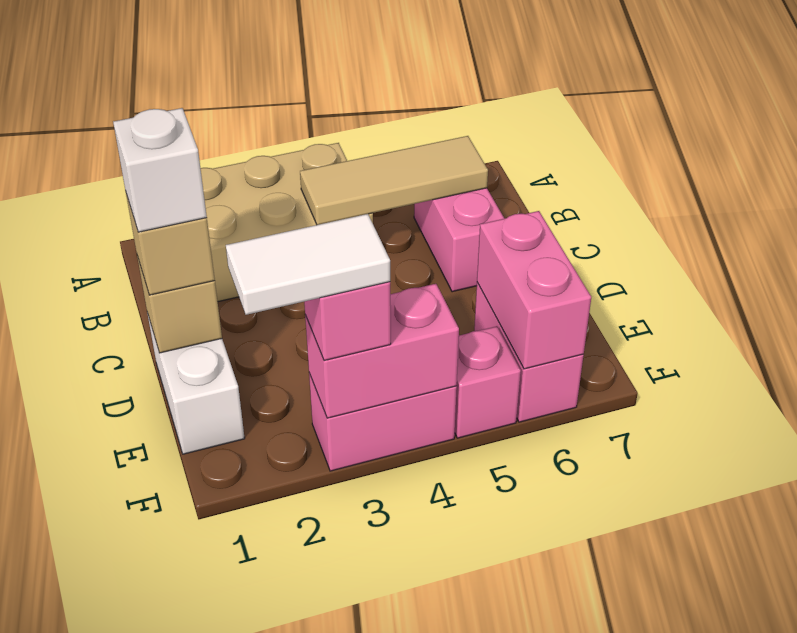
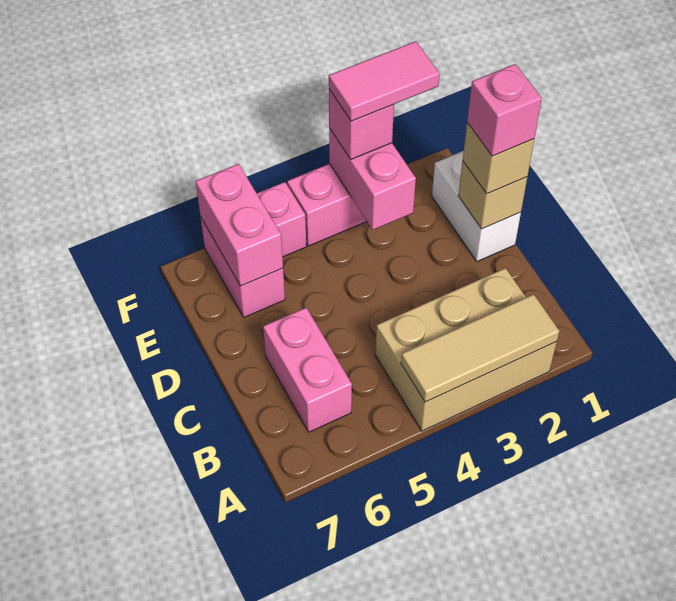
tan 1x3 tile [300,136,488,225] -> tan 1x3 tile moved to [401,294,559,402]
white 1x1 brick [113,108,207,232] -> pink 1x1 brick [467,64,542,156]
white 1x2 tile [226,214,390,315] -> pink 1x2 tile [329,41,440,121]
pink 1x2 brick [305,284,459,418] -> pink 1x2 brick turned to [329,128,416,230]

